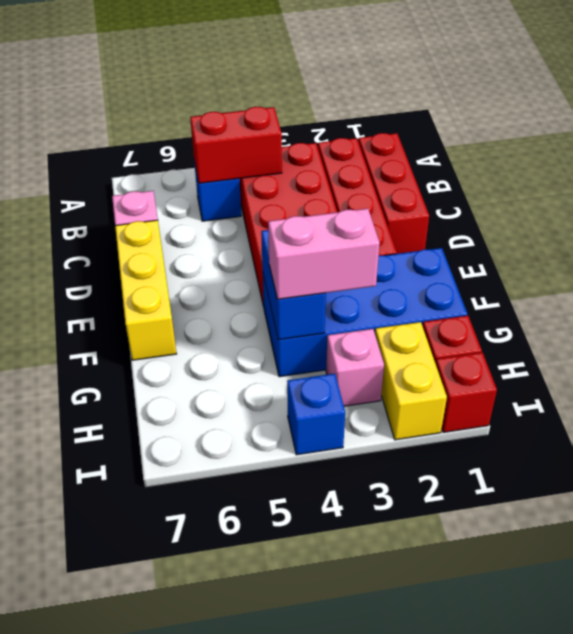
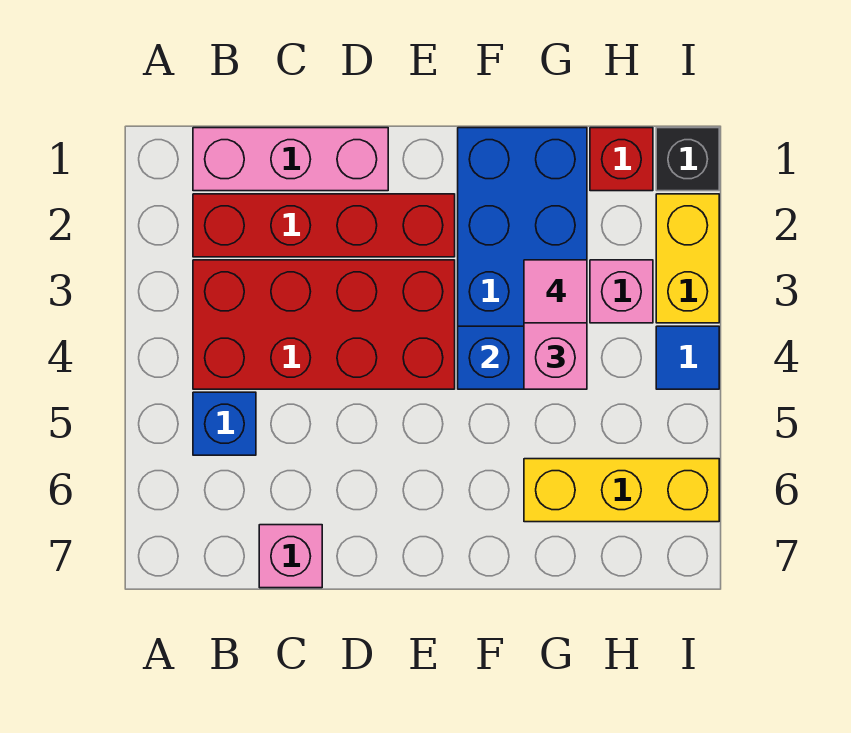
red 1x3 brick [359,133,429,254] -> pink 1x3 brick [193,128,388,191]
red 1x2 brick [190,107,282,183] -> none
yellow 1x3 brick [115,220,176,360] -> yellow 1x3 brick moved to [524,459,719,522]
none -> pink 1x1 tile [524,260,587,323]
yellow 1x2 brick [375,322,447,440] -> yellow 1x2 brick turned to [656,194,719,323]
red 1x1 brick [436,352,497,433] -> black 1x1 brick [656,128,719,191]
blue 1x1 brick [287,374,345,455] -> blue 1x1 tile [656,326,719,389]

